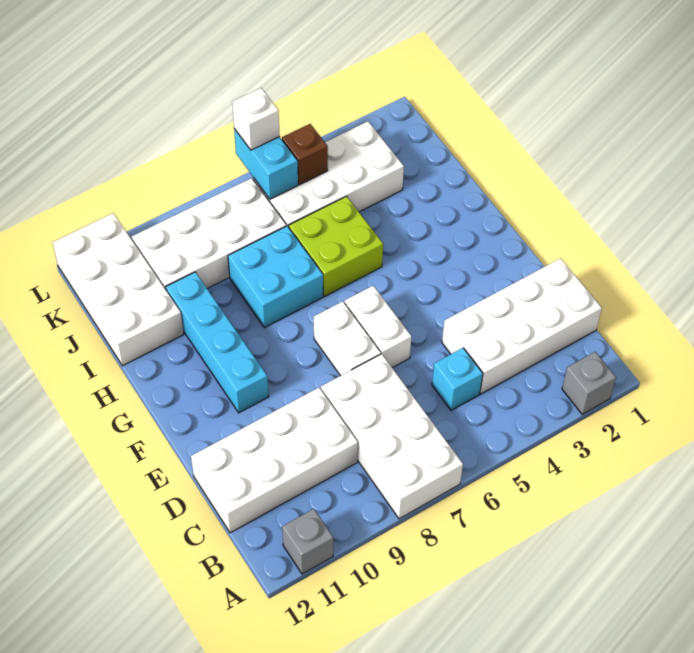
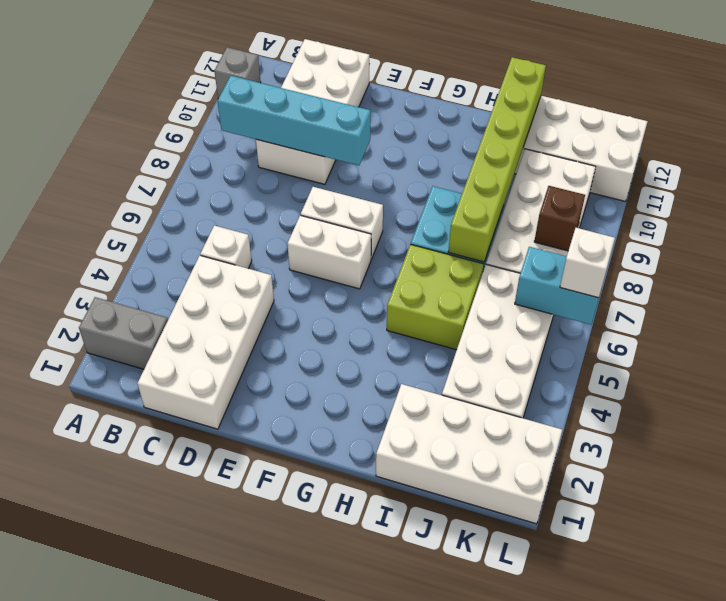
grey 1x1 brick [562,352,616,414] -> grey 1x2 brick [79,297,168,369]
white 2x4 brick [321,354,463,519] -> white 2x4 brick moved to [376,384,562,524]
cyan 1x1 brick [432,348,483,410] -> white 1x1 brick [200,225,252,268]
cyan 1x4 brick [166,272,269,413] -> cyan 1x4 brick moved to [217,76,371,165]
none -> lime 1x6 brick [448,57,546,262]
brown 1x1 brick [282,124,328,184] -> brown 1x1 brick moved to [534,186,585,251]

